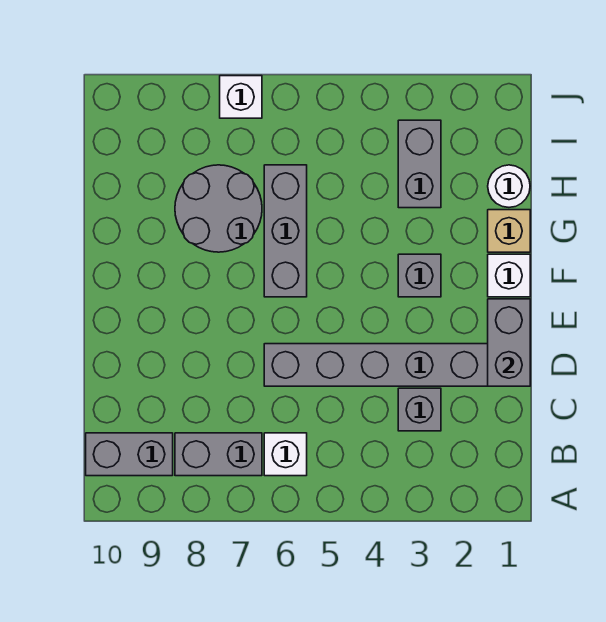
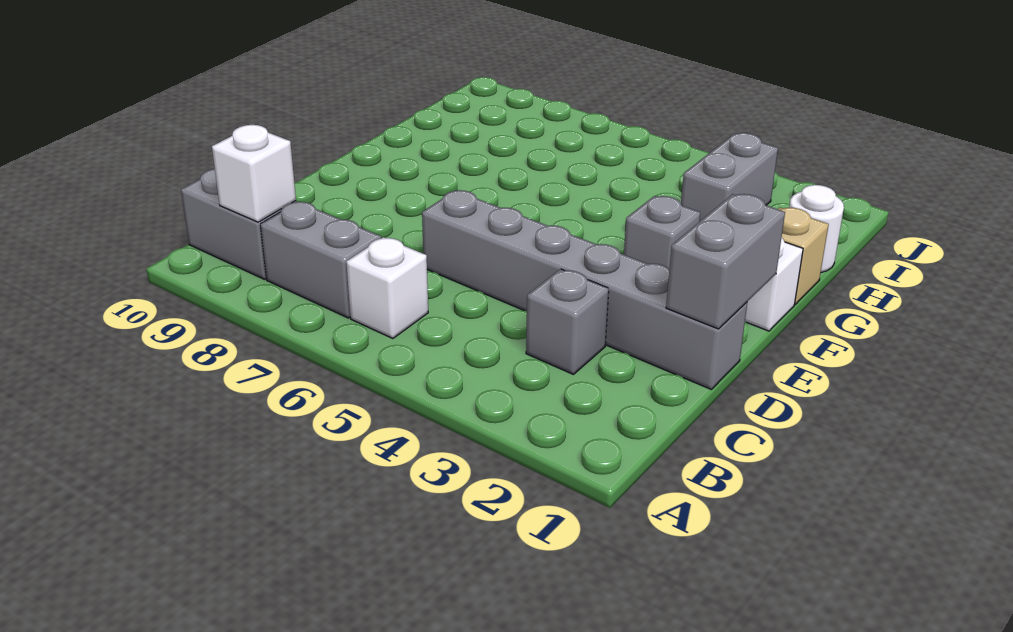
grey 1x3 brick [264,165,307,297] -> none
grey 2x2 round brick [175,165,262,252] -> none
white 1x1 brick [220,76,262,118] -> white 1x1 brick moved to [212,125,296,222]

